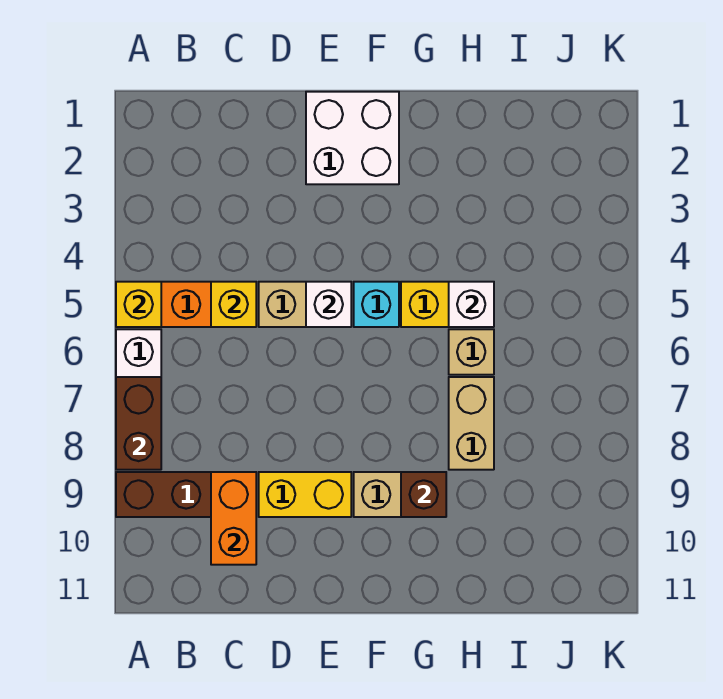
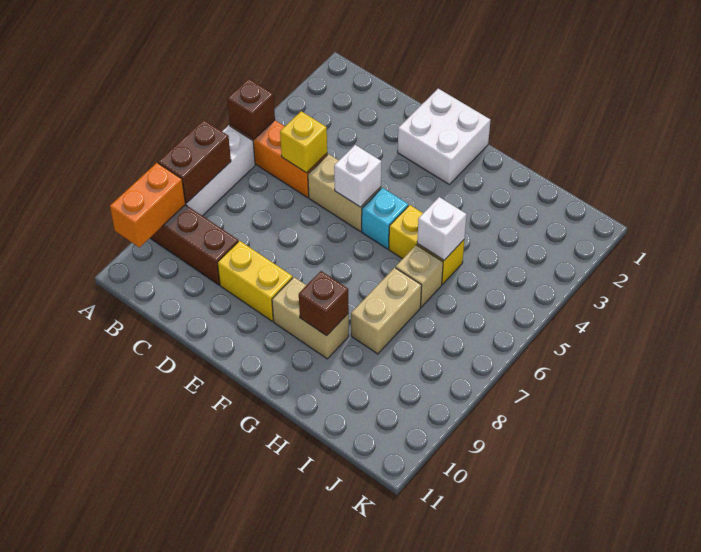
yellow 1x1 brick [116,282,161,327] -> brown 1x1 brick [227,79,275,139]
orange 1x2 brick [211,472,256,565] -> orange 1x2 brick moved to [110,163,185,247]

